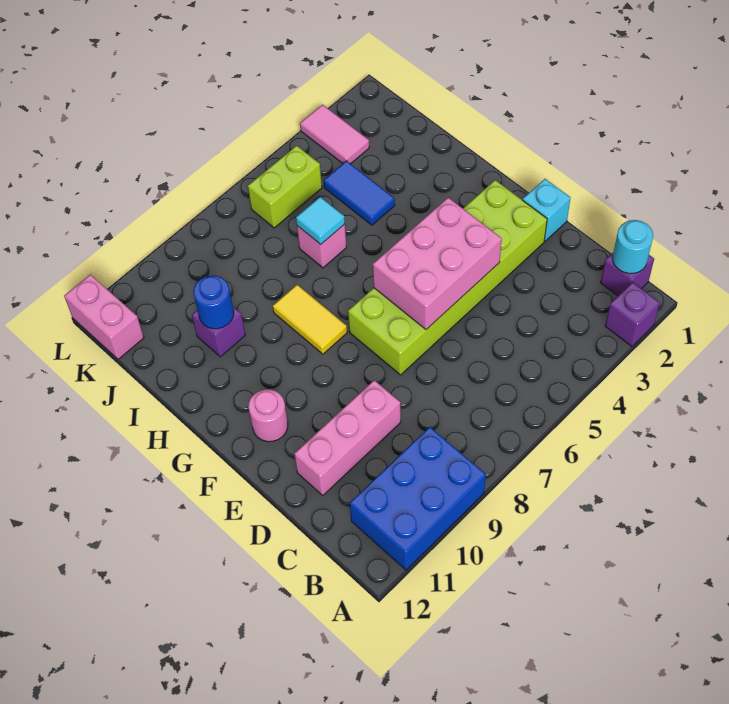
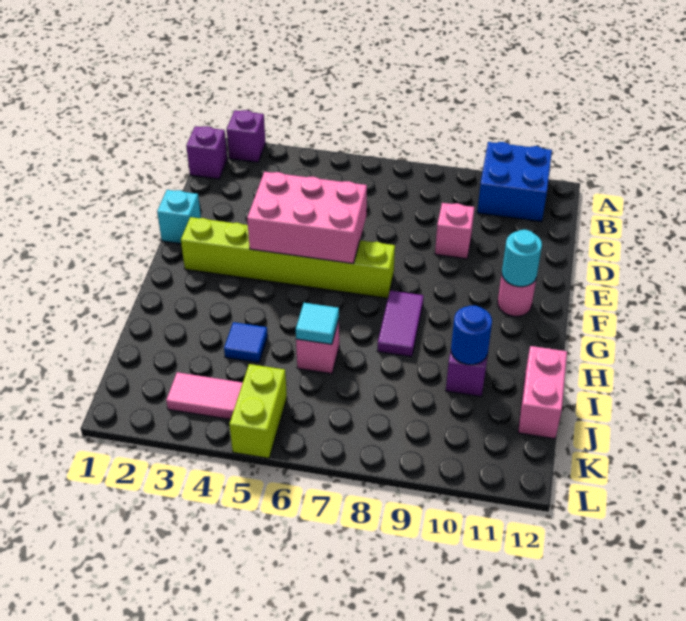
blue 2x3 brick [350,427,486,570] -> blue 2x2 brick [477,142,552,222]
cyan 1x1 round brick [612,220,653,274] -> cyan 1x1 round brick moved to [502,230,542,287]
pink 1x3 brick [294,380,401,495] -> pink 1x1 brick [435,203,475,259]
lime 2x6 brick [348,180,547,375] -> lime 1x6 brick [181,217,395,298]
yellow 1x2 tile [273,285,347,354] -> purple 1x2 tile [378,291,424,357]
blue 1x2 tile [324,161,395,225] -> blue 1x1 tile [224,322,268,363]
pink 1x2 tile [300,105,369,164] -> pink 1x2 tile turned to [166,372,243,419]
lime 1x2 brick [248,146,322,228] -> lime 1x2 brick turned to [229,364,287,458]
pink 1x2 brick [64,275,144,359] -> pink 1x2 brick moved to [518,346,567,439]

